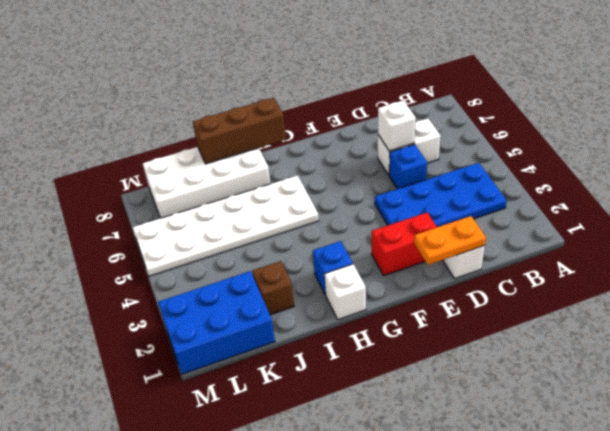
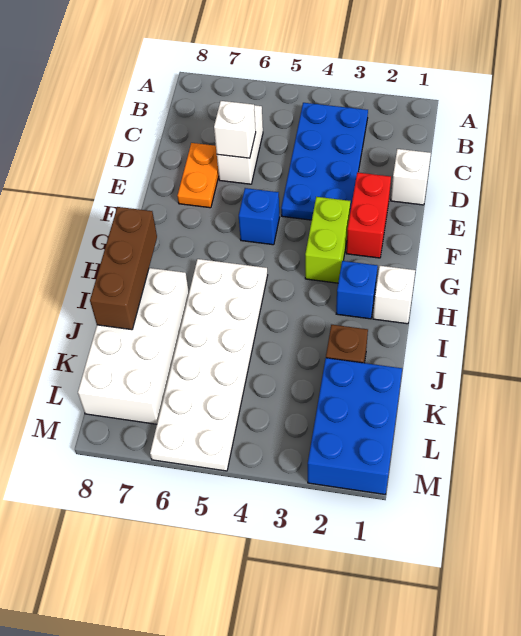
orange 1x2 plate [414,216,486,265] -> orange 1x2 plate moved to [177,143,219,208]
blue 1x1 brick [389,144,427,189] -> blue 1x1 brick moved to [239,188,280,245]
none -> lime 1x2 brick [305,197,350,283]

